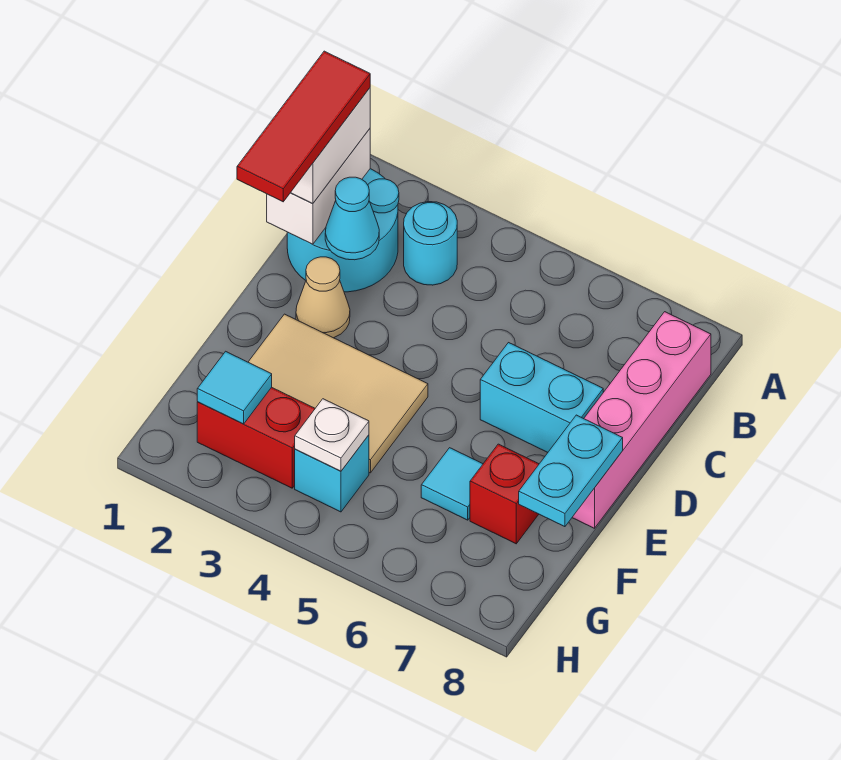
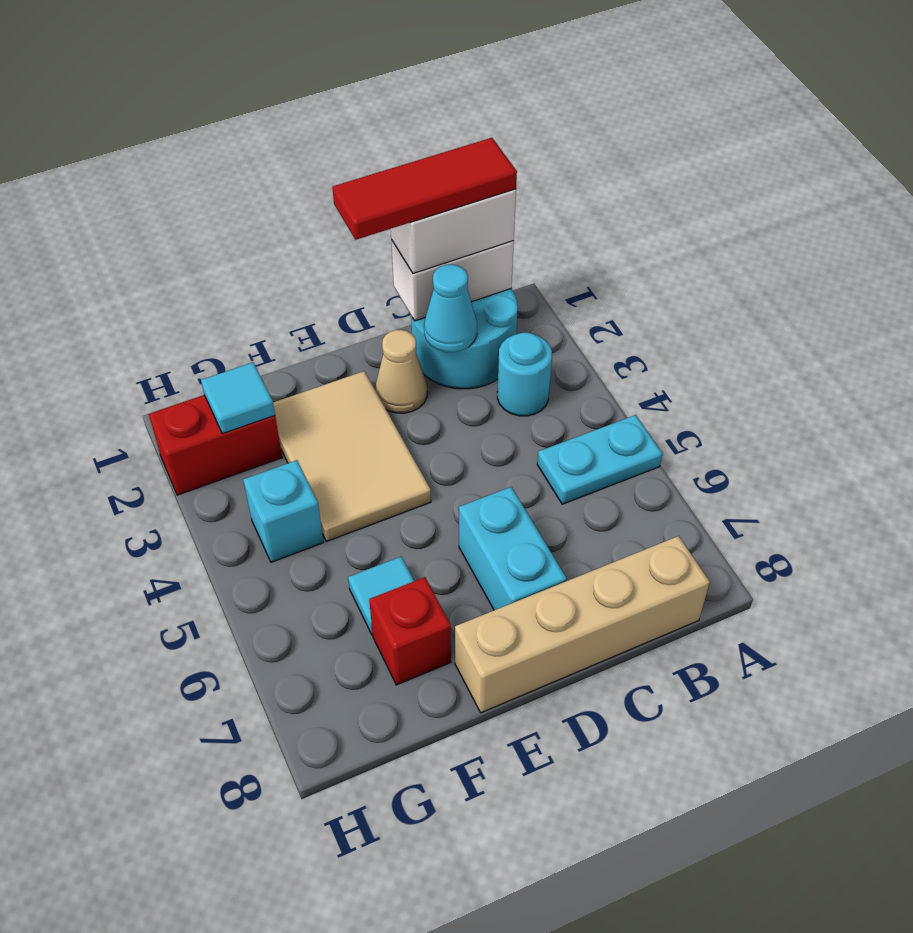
pink 1x4 brick [572,312,711,528] -> tan 1x4 brick [455,536,710,713]
cyan 1x2 plate [519,415,623,527] -> cyan 1x2 plate moved to [537,415,663,504]
red 1x2 brick [197,387,315,488] -> red 1x2 brick turned to [149,395,282,495]
white 1x1 plate [295,399,369,471] -> none

